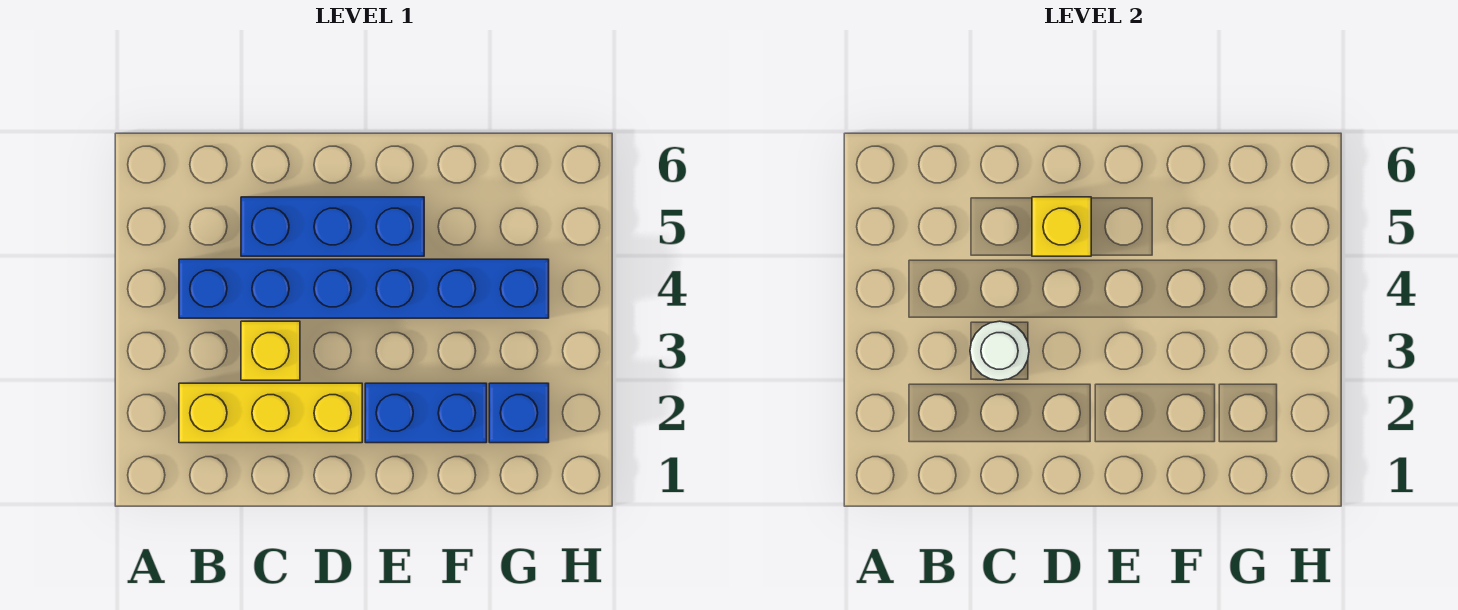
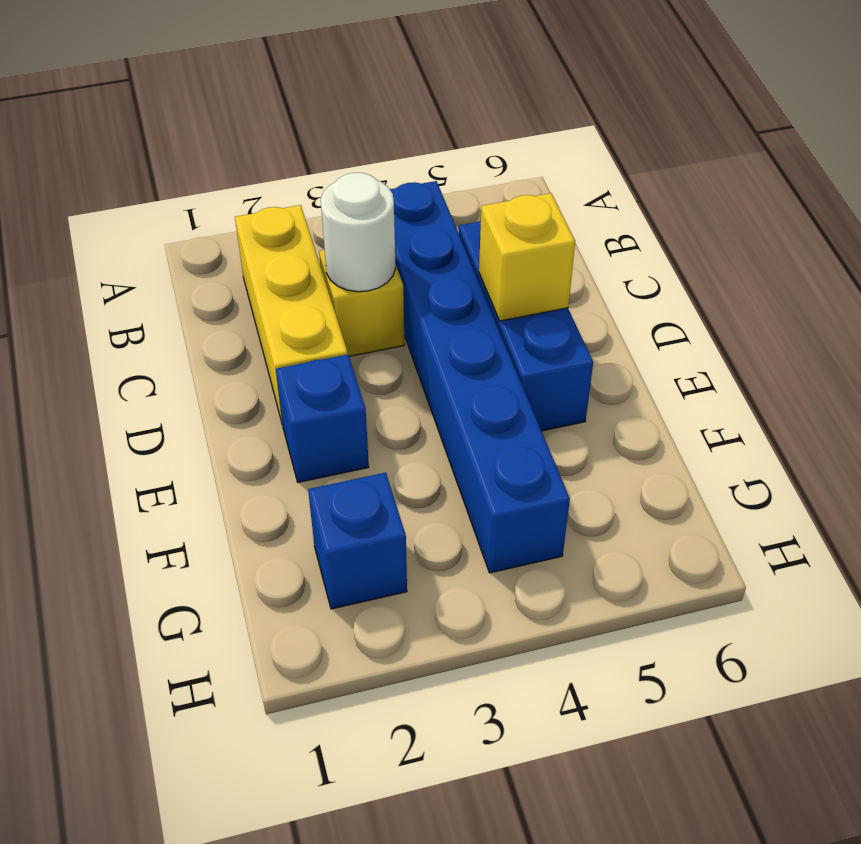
blue 1x2 brick [365,383,487,443] -> blue 1x1 brick [276,355,369,482]

